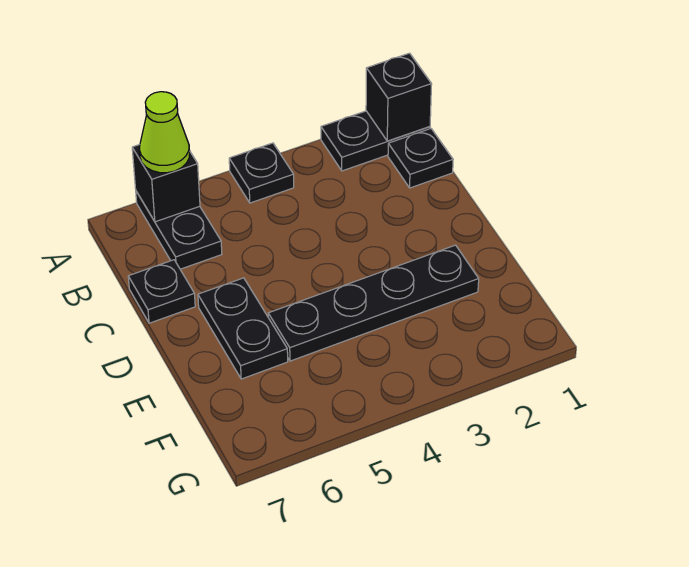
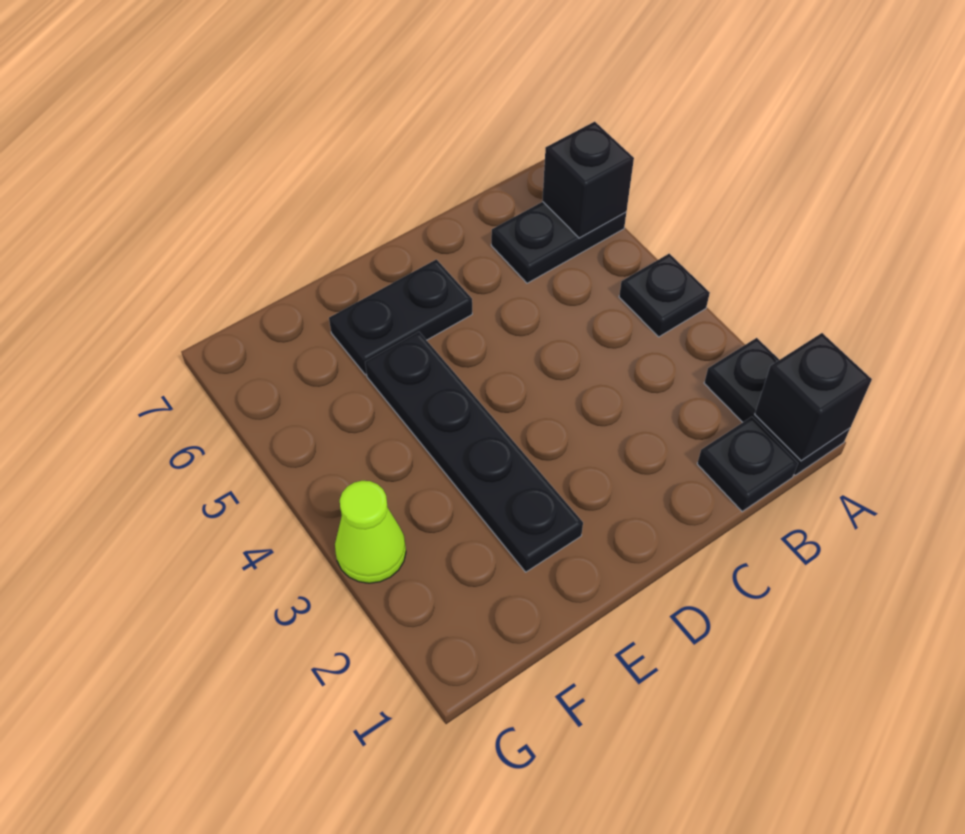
lime 1x1 cone [139,92,190,173] -> lime 1x1 cone moved to [335,481,406,583]
black 1x1 plate [128,260,195,323] -> none

